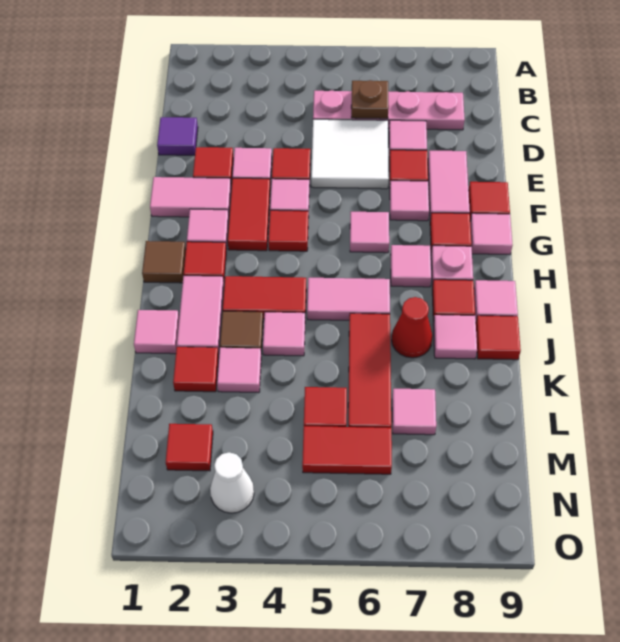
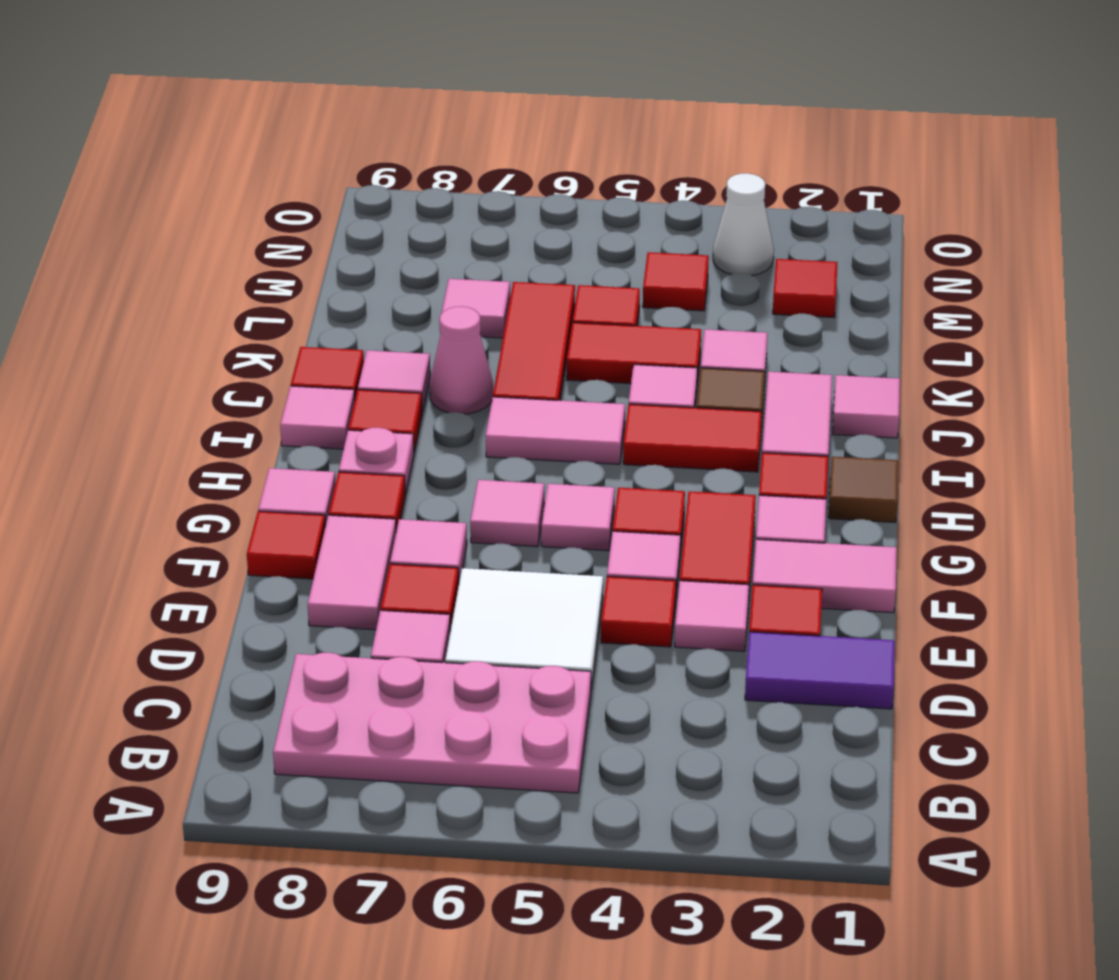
pink 1x4 plate [313,90,465,130] -> pink 2x4 plate [273,652,591,793]
brown 1x1 plate [351,80,389,119] -> none
purple 1x1 tile [157,117,198,155] -> purple 1x2 tile [745,632,895,709]
pink 1x1 tile [390,245,431,287] -> pink 1x1 tile moved to [541,484,615,551]
red 1x1 cone [392,297,433,358] -> pink 1x1 cone [430,306,493,414]
red 1x1 tile [173,347,219,392] -> red 1x1 tile moved to [643,252,709,311]
red 1x2 tile [302,426,392,474] -> red 1x2 tile moved to [567,323,701,384]

